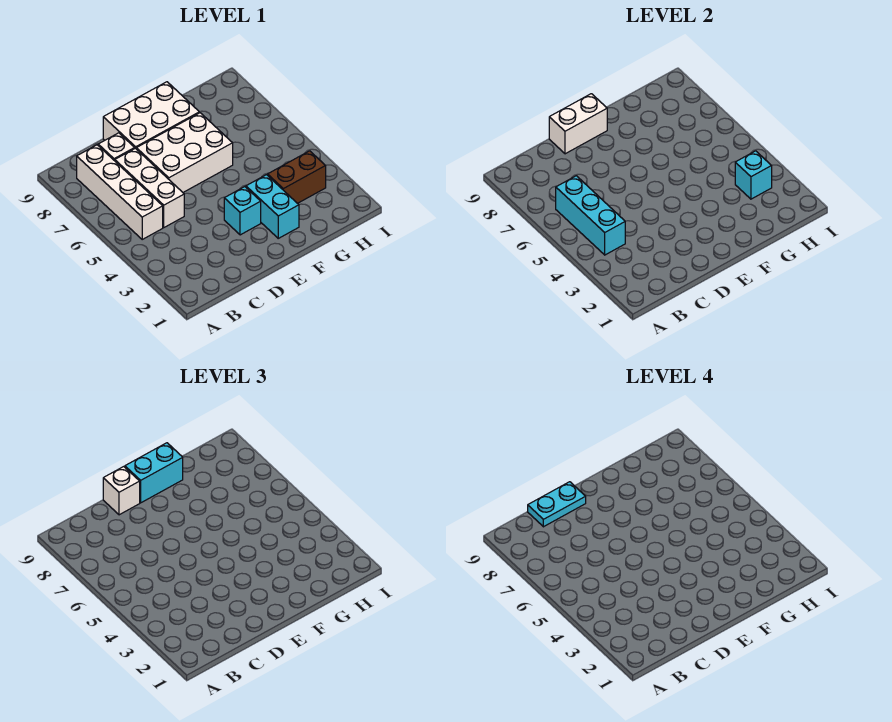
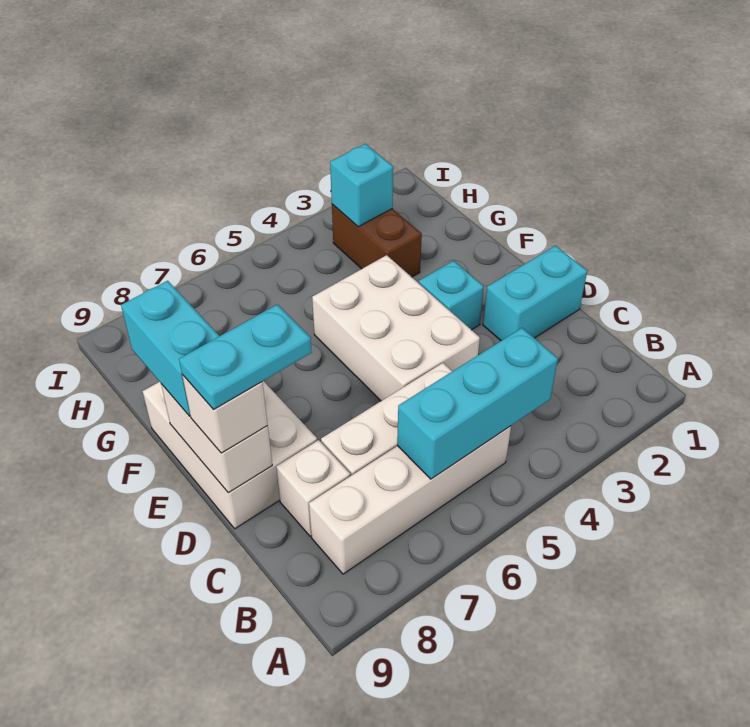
cyan 1x2 plate [528,482,586,527] -> cyan 1x2 plate turned to [179,304,312,410]
white 2x3 brick [136,113,233,192] -> white 2x3 brick moved to [312,255,480,401]
cyan 1x2 brick [246,175,299,238] -> cyan 1x2 brick moved to [483,246,587,341]

